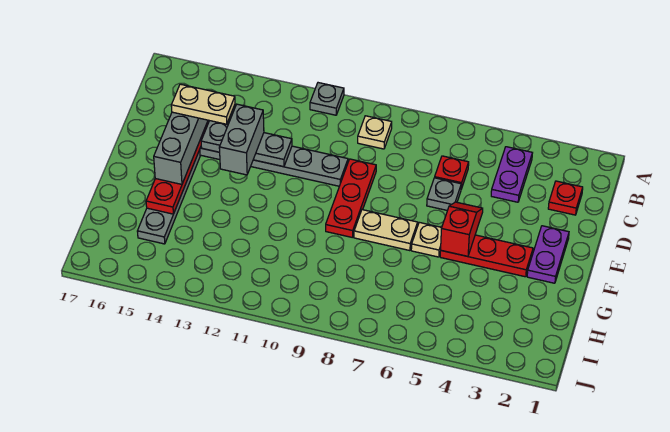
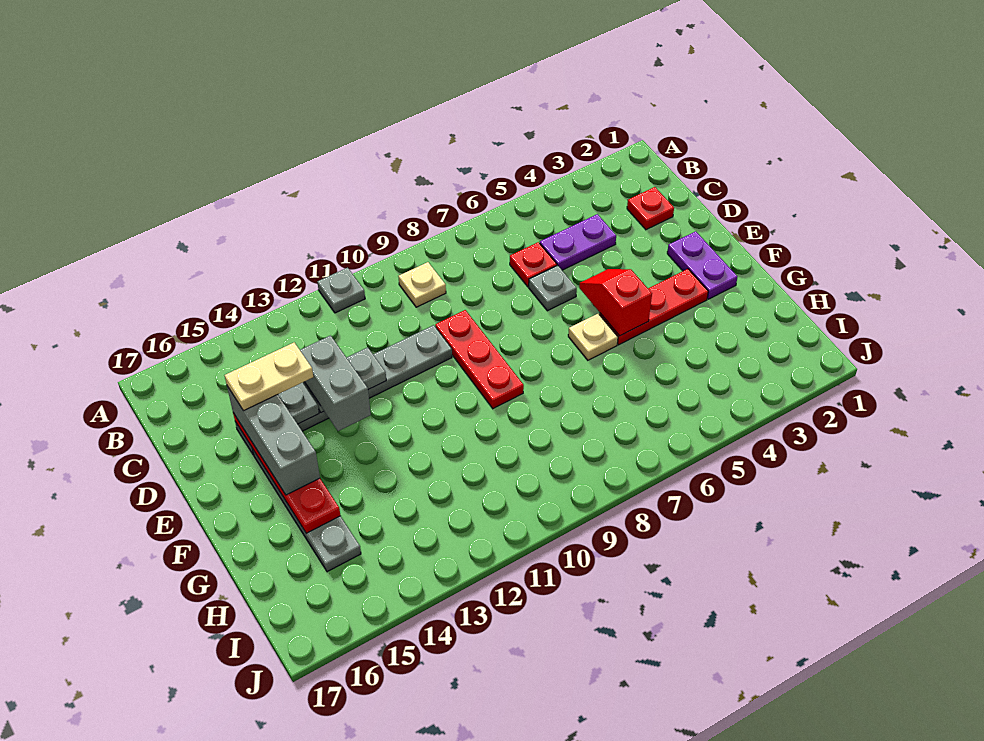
purple 1x2 plate [491,147,532,202] -> purple 1x2 plate turned to [540,214,616,270]
tan 1x2 plate [354,210,418,251] -> none

